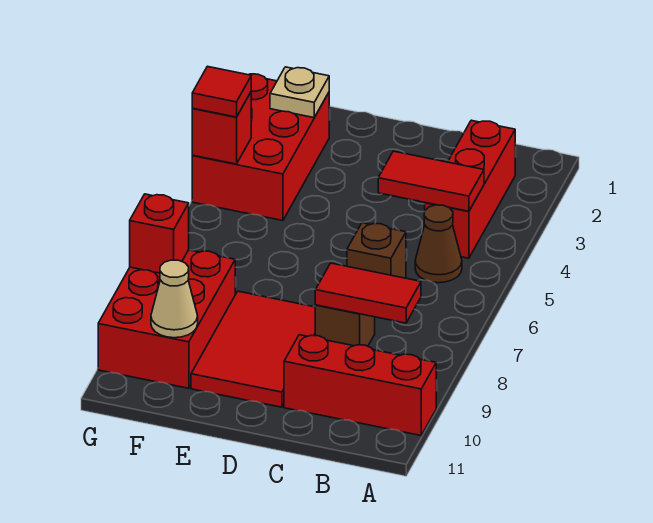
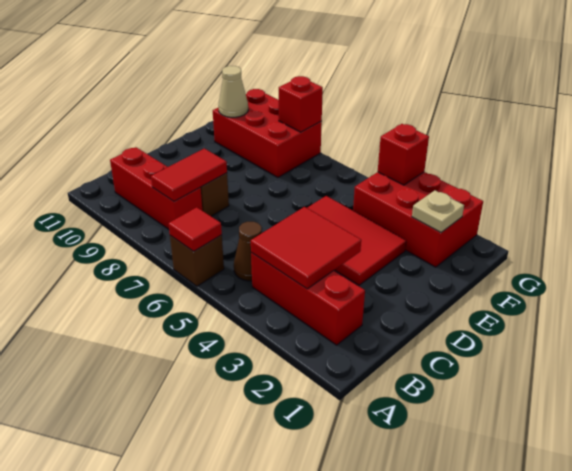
red 1x3 brick [284,335,436,436] -> red 1x3 brick turned to [110,147,202,229]
red 1x2 tile [378,151,484,211] -> red 2x2 tile [251,207,361,289]
brown 1x1 brick [347,223,406,278] -> brown 1x1 brick moved to [170,235,224,286]
red 2x3 tile [191,291,315,407] -> red 2x3 tile moved to [307,196,406,285]
red 1x1 tile [192,66,251,117] -> red 1x1 tile moved to [168,207,222,251]

